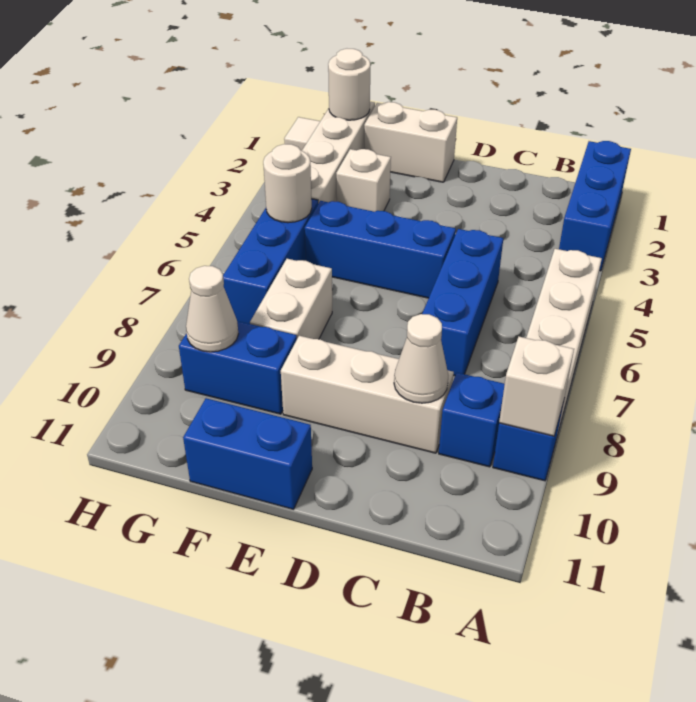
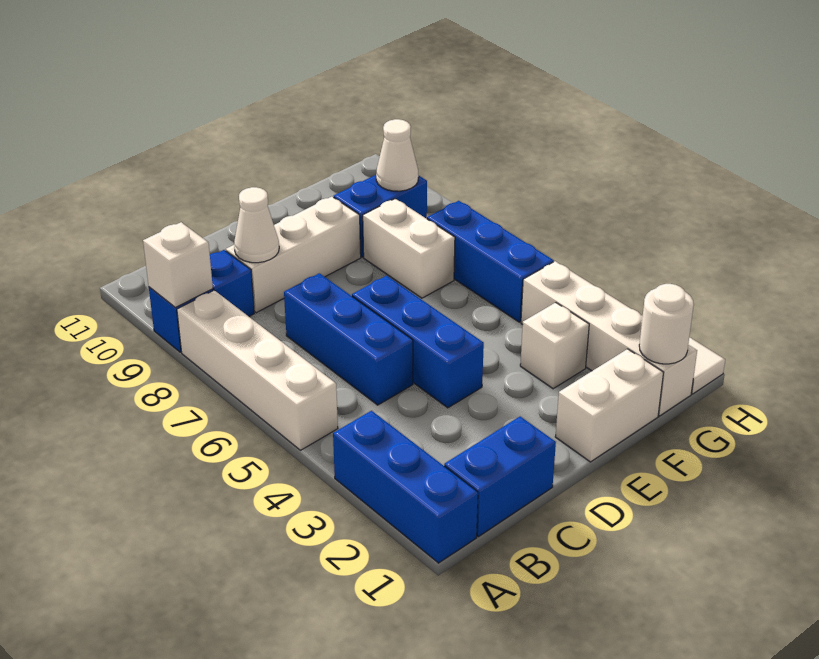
blue 1x3 brick [305,201,456,298] -> blue 1x3 brick turned to [352,276,484,408]
blue 1x2 brick [183,398,312,509] -> blue 1x2 brick moved to [444,417,556,536]
white 1x1 round brick [263,144,312,223] -> none

